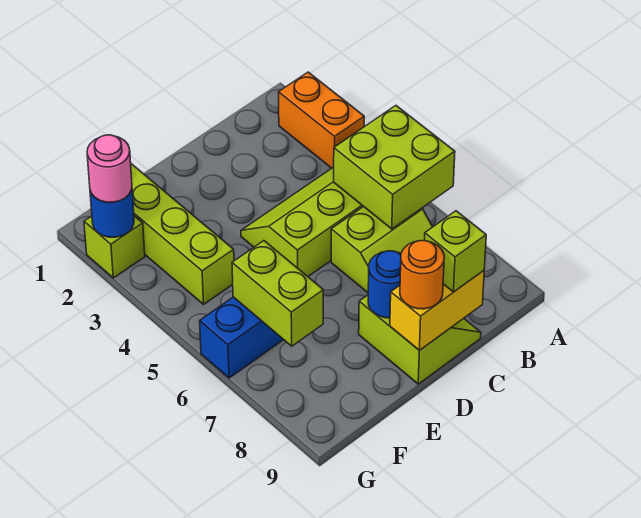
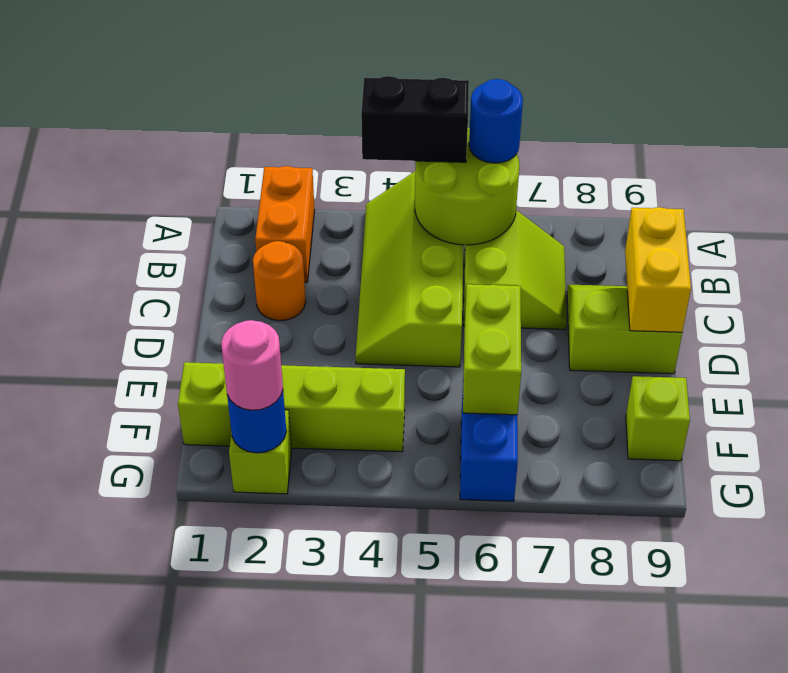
orange 1x2 brick [278,72,364,168] -> orange 1x2 brick turned to [255,166,315,282]
none -> black 1x2 brick [361,76,469,162]
lime 2x2 brick [334,106,455,229] -> lime 2x2 round brick [415,128,519,245]
lime 1x1 brick [425,211,486,292] -> lime 1x1 brick moved to [626,376,690,461]
blue 1x1 round brick [368,251,401,318] -> blue 1x1 round brick moved to [469,79,523,163]
orange 1x1 round brick [400,240,444,309] -> orange 1x1 round brick moved to [253,241,306,321]
lime 1x2 brick [232,241,323,346] -> lime 1x2 brick turned to [463,284,521,415]

